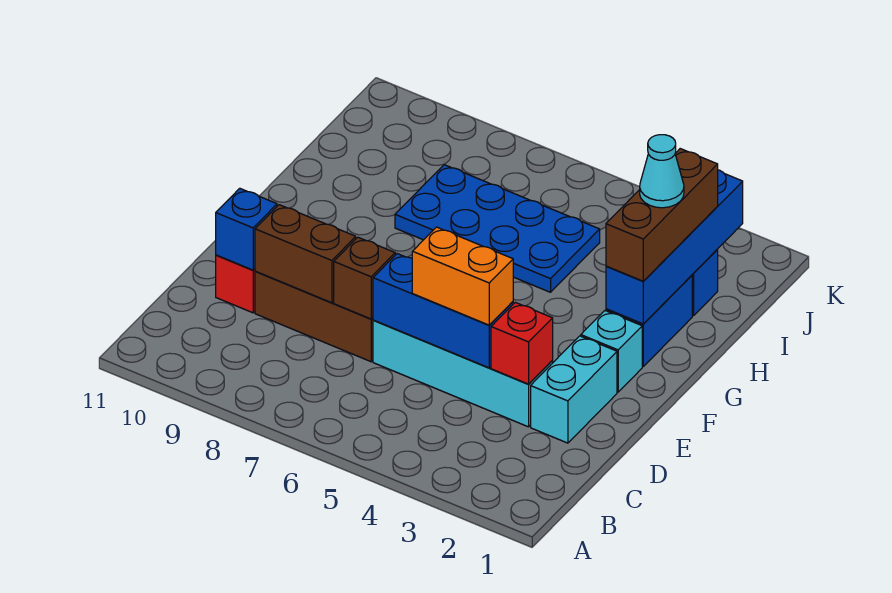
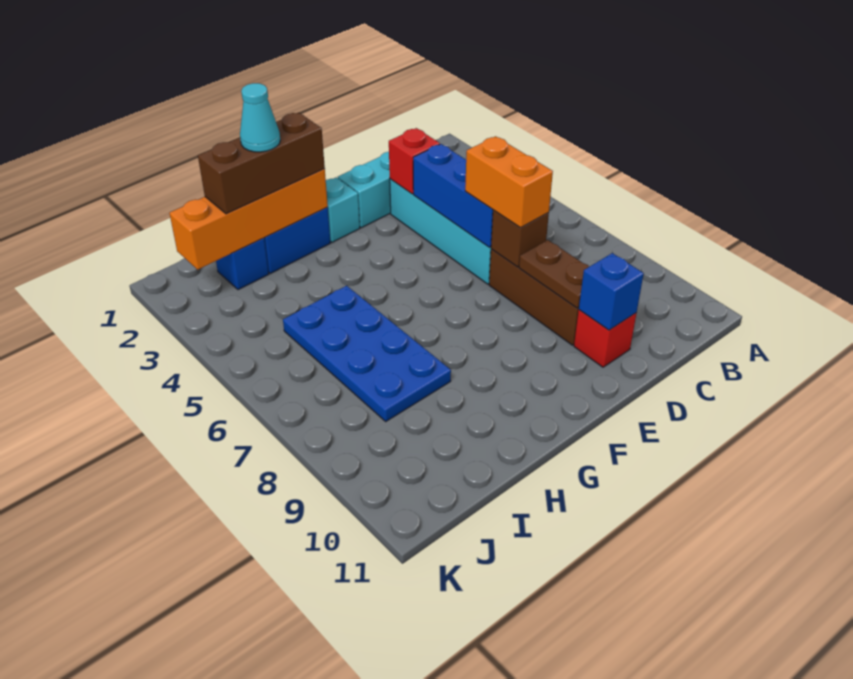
orange 1x2 brick [412,227,513,325] -> orange 1x2 brick moved to [465,136,553,228]
brown 1x2 brick [255,205,356,303] -> brown 1x2 plate [519,240,589,308]
blue 1x4 brick [606,170,743,324] -> orange 1x4 brick [170,169,328,270]

